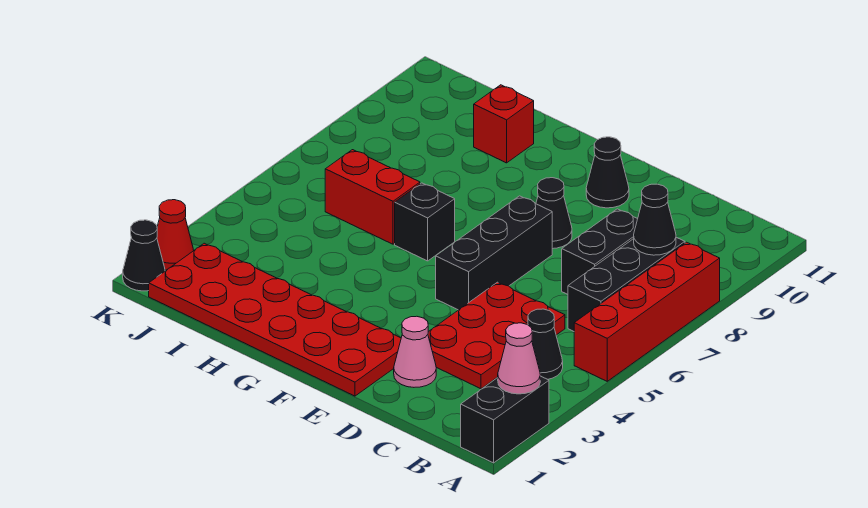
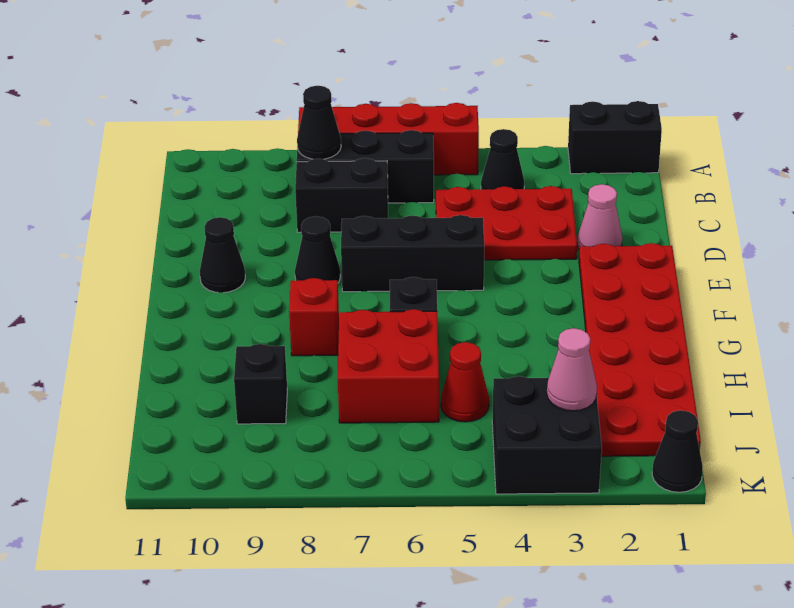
pink 1x1 cone [498,323,540,394] -> pink 1x1 cone moved to [547,328,597,411]
red 1x2 brick [325,150,420,244] -> red 2x2 brick [338,309,439,423]
red 1x1 brick [474,85,534,163] -> red 1x1 brick moved to [289,278,339,356]
none -> black 1x1 brick [234,344,287,424]
none -> black 2x2 brick [492,376,602,494]
red 1x1 cone [157,200,194,270] -> red 1x1 cone moved to [441,342,489,422]

